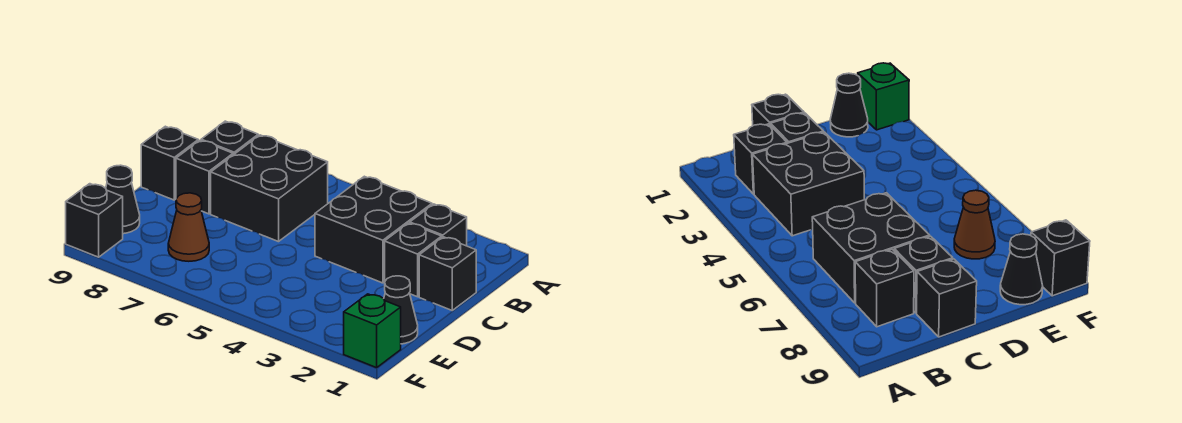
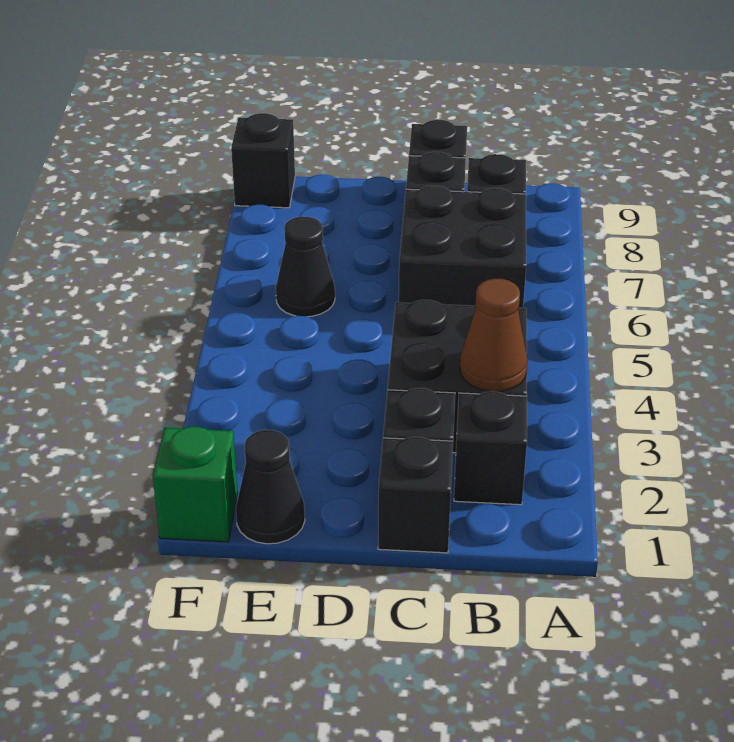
brown 1x1 cone [168,193,209,261] -> brown 1x1 cone moved to [460,279,528,392]
black 1x1 cone [106,165,140,234] -> black 1x1 cone moved to [276,216,335,317]

